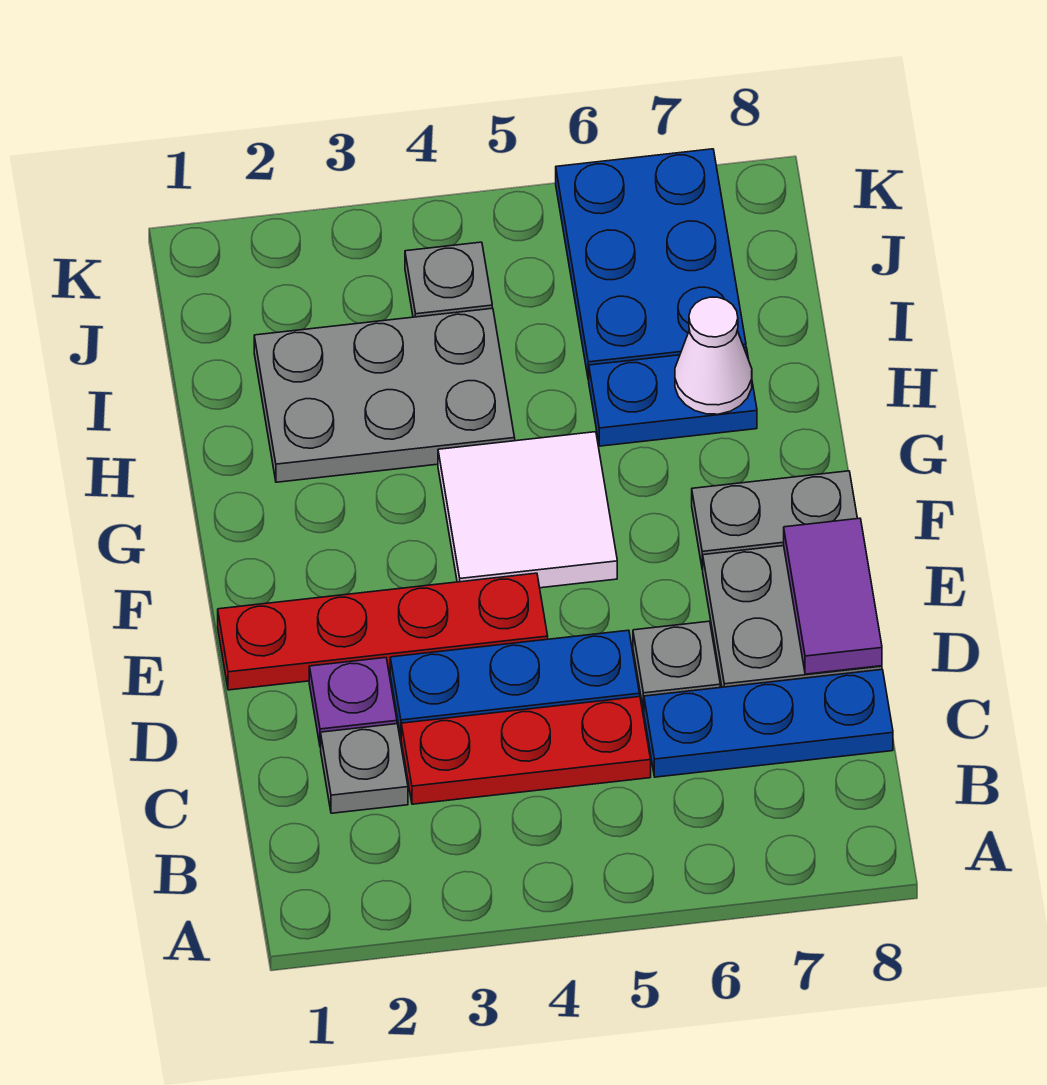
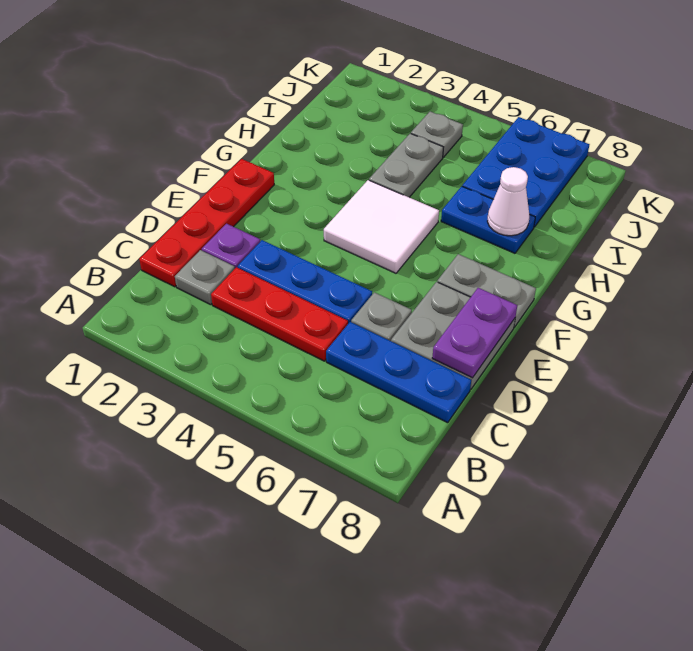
purple 1x2 tile [784,518,882,674] -> purple 1x2 plate [432,288,517,378]
red 1x4 plate [218,573,548,690] -> red 1x4 plate turned to [139,159,274,287]
grey 2x3 plate [254,308,515,482] -> grey 1x2 plate [369,133,443,197]

